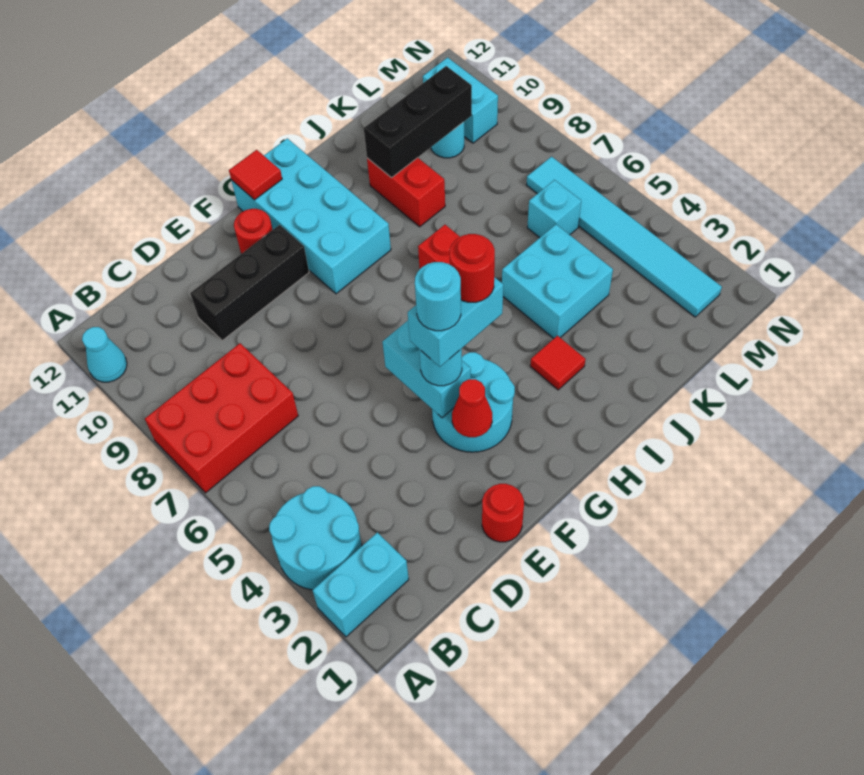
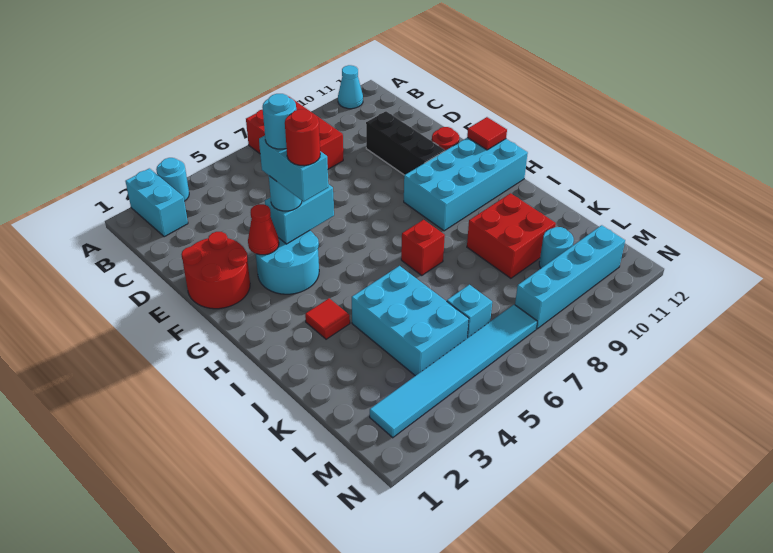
cyan 2x2 round brick [269,486,362,590] -> cyan 1x1 round brick [156,158,189,201]
red 1x1 round brick [482,484,524,542] -> red 2x2 round brick [181,232,250,309]
cyan 2x2 brick [502,224,613,339] -> cyan 2x3 brick [352,266,469,376]
red 1x2 brick [367,158,445,227] -> red 2x2 brick [467,193,556,278]
black 1x3 brick [364,66,472,178] -> none
cyan 1x2 brick [423,57,498,143] -> cyan 1x4 brick [515,225,625,329]

